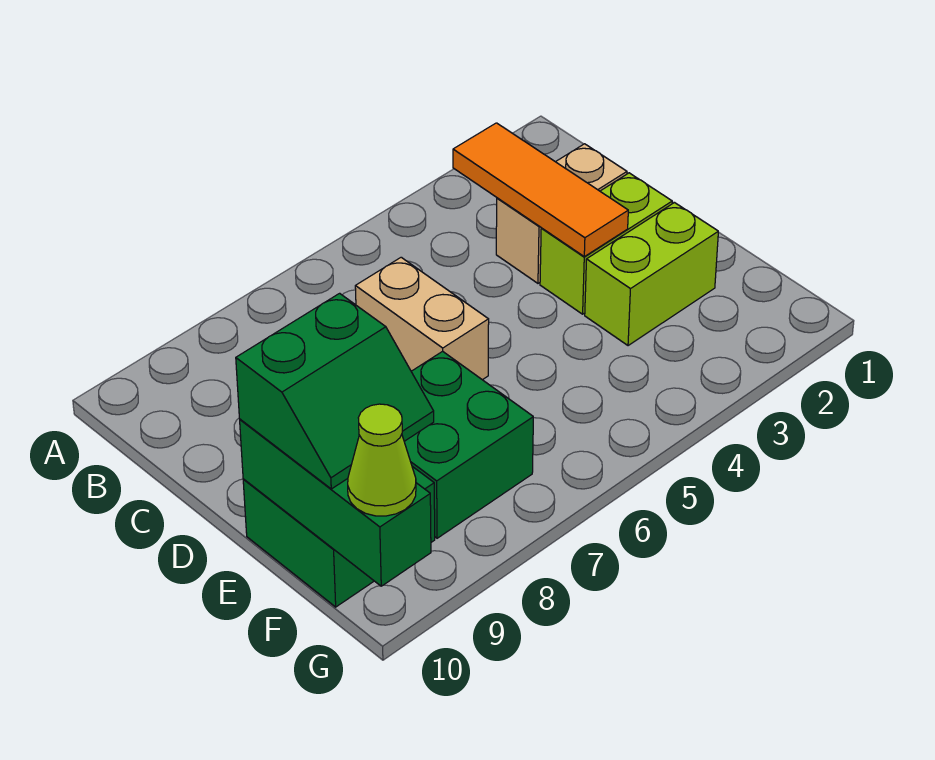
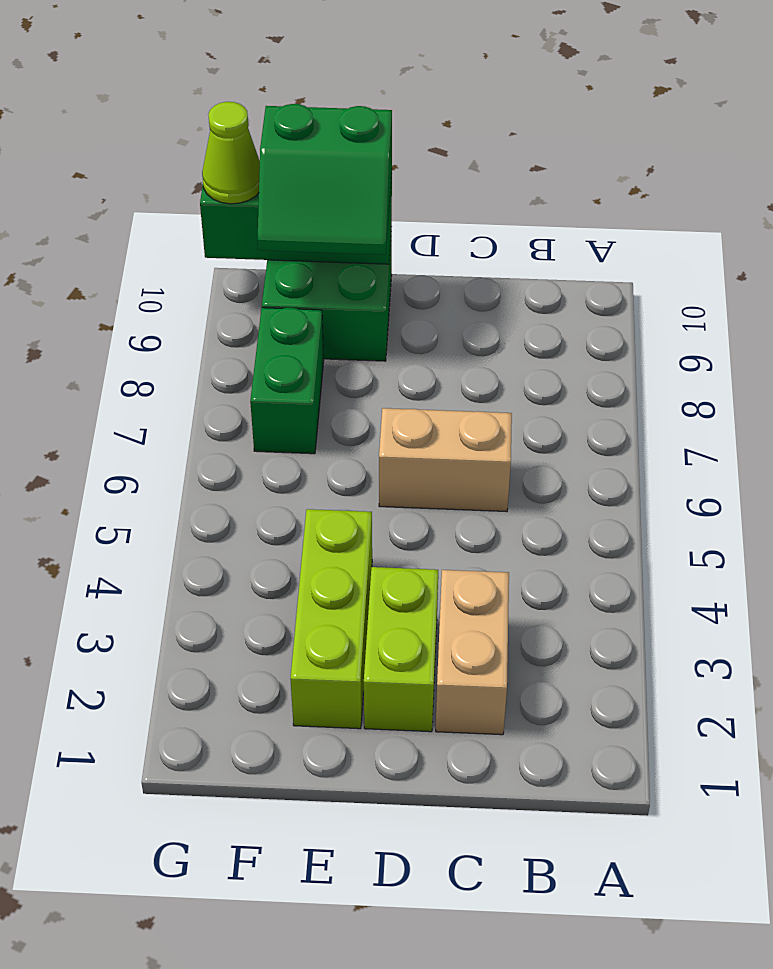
orange 1x3 tile [453,123,628,257] -> none
lime 1x2 brick [585,203,718,346] -> lime 1x3 brick [290,509,372,729]
green 2x2 brick [404,351,533,538] -> green 1x2 brick [250,308,324,454]
green 2x2 slope [236,293,434,489] -> green 2x2 slope turned to [258,104,392,255]

